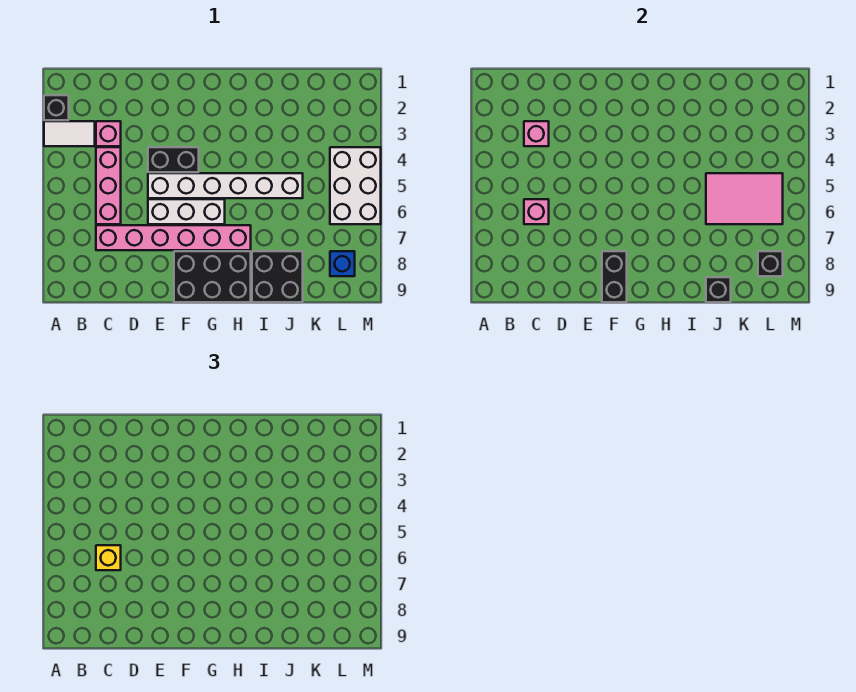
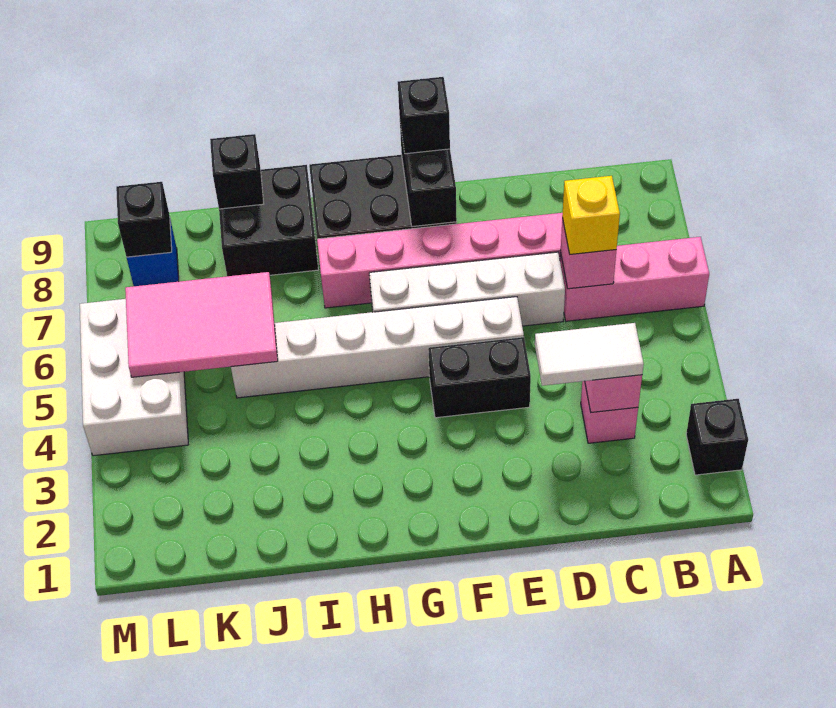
white 1x2 tile [44,121,95,146] -> white 1x2 tile moved to [535,323,644,386]
pink 1x3 brick [96,147,121,224] -> pink 1x3 brick turned to [560,237,709,321]
white 1x3 brick [148,199,225,224] -> white 1x4 brick [369,252,565,326]
none -> black 1x1 brick [398,77,450,154]

